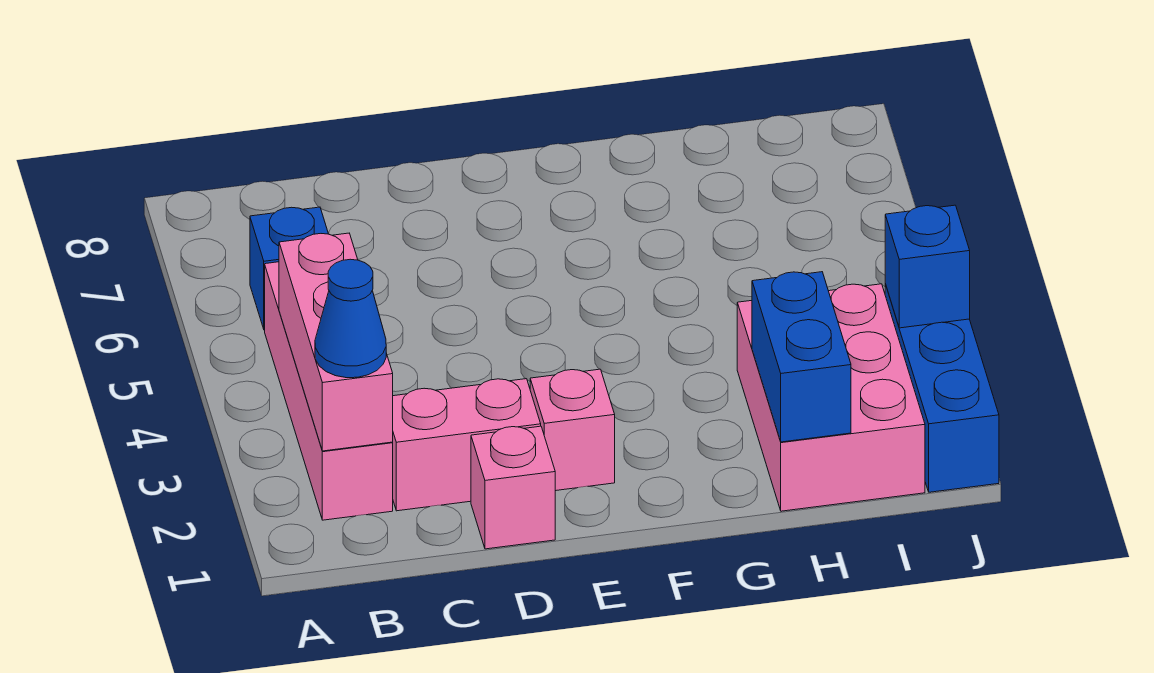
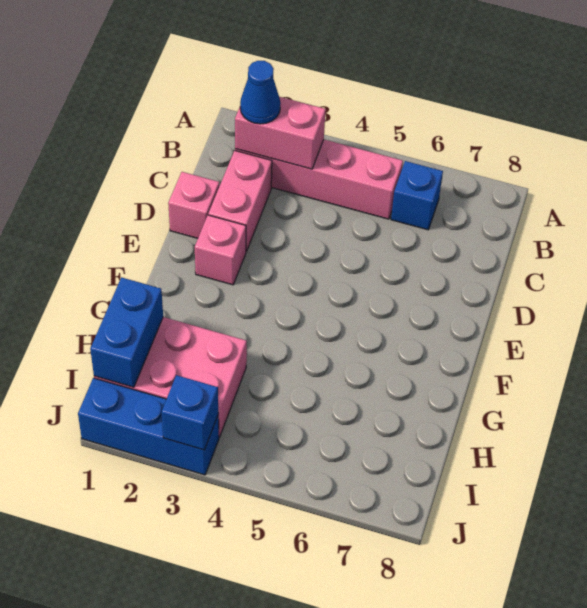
pink 1x3 brick [279,233,393,451] -> pink 1x2 brick [235,97,326,169]
blue 1x2 brick [752,272,851,442] -> blue 1x2 brick turned to [90,277,163,387]

